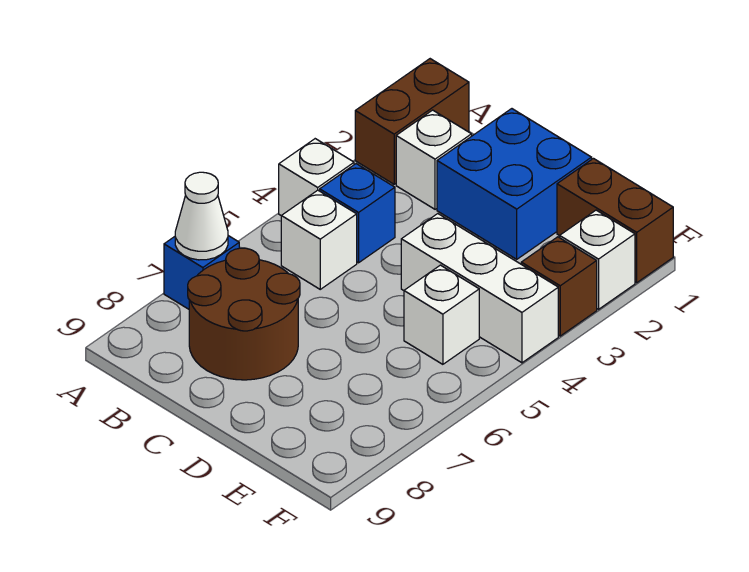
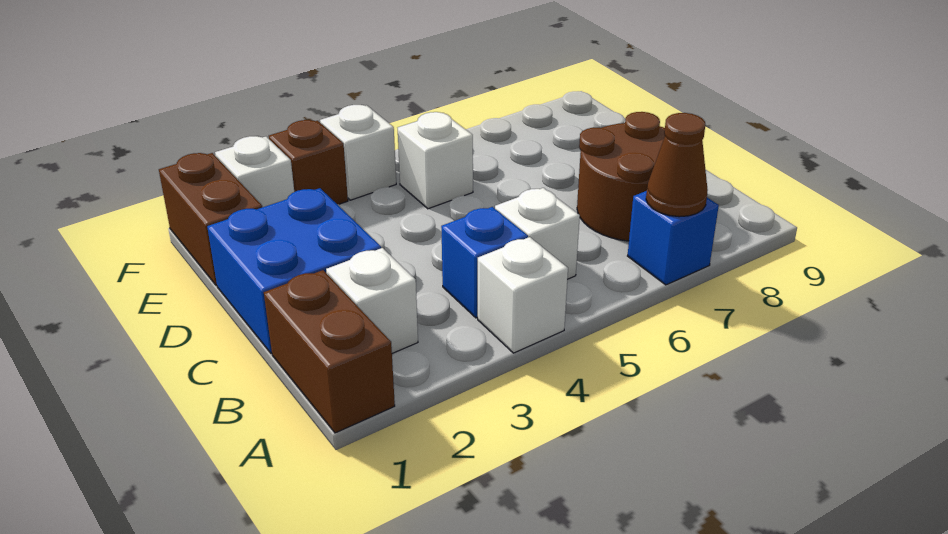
brown 1x2 brick [355,59,469,184] -> brown 1x2 brick turned to [264,270,395,433]
white 1x1 cone [175,172,228,260] -> brown 1x1 cone [646,113,708,217]
white 1x3 brick [401,214,558,363] -> white 1x1 brick [320,105,396,200]

